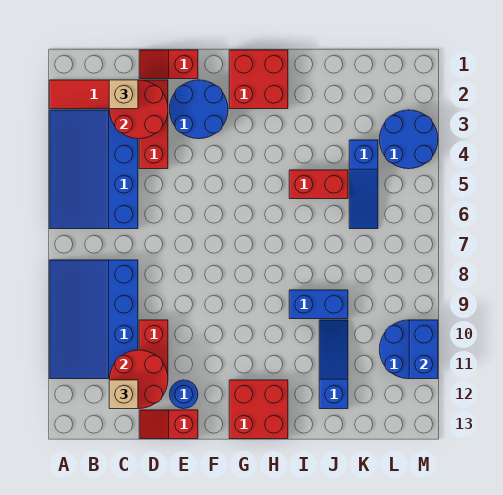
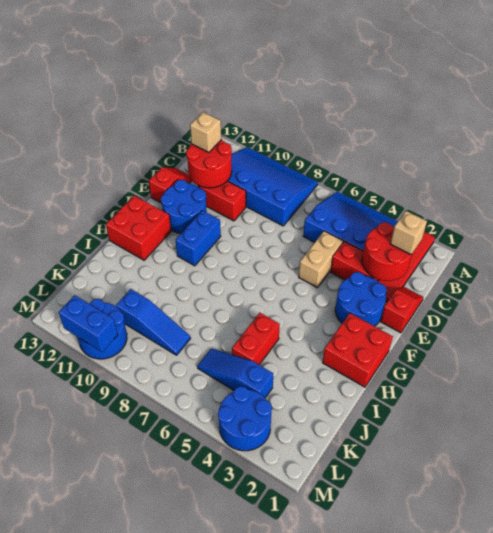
none -> tan 1x2 brick [299,231,343,288]
blue 1x1 round brick [169,380,198,409] -> blue 2x2 round brick [161,180,207,233]
blue 1x2 brick [289,290,348,319] -> blue 1x2 brick moved to [176,210,221,266]
blue 1x3 slope [319,320,348,409] -> blue 1x3 slope moved to [116,289,191,355]

